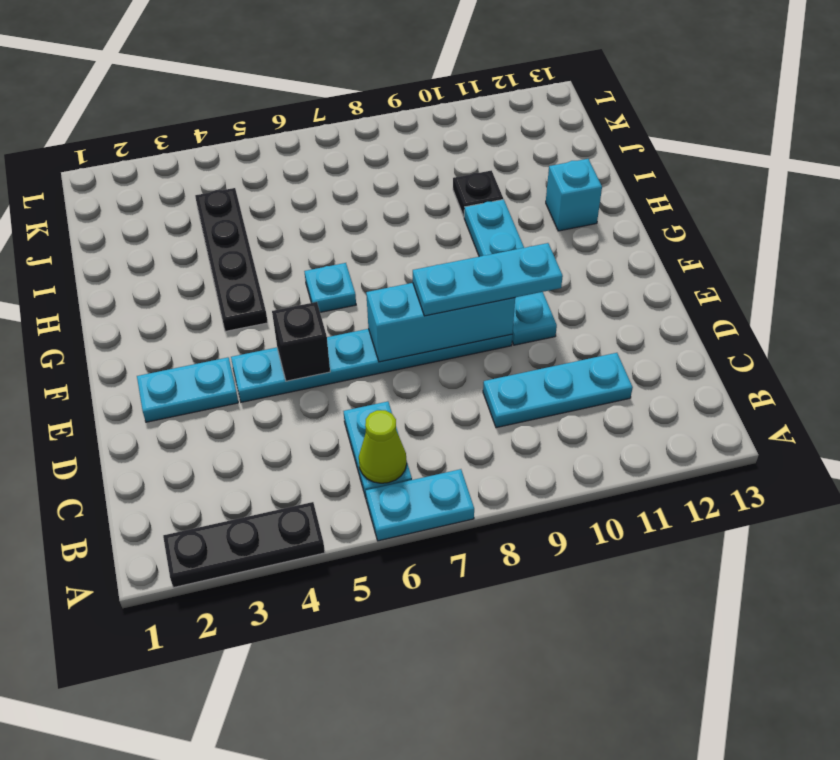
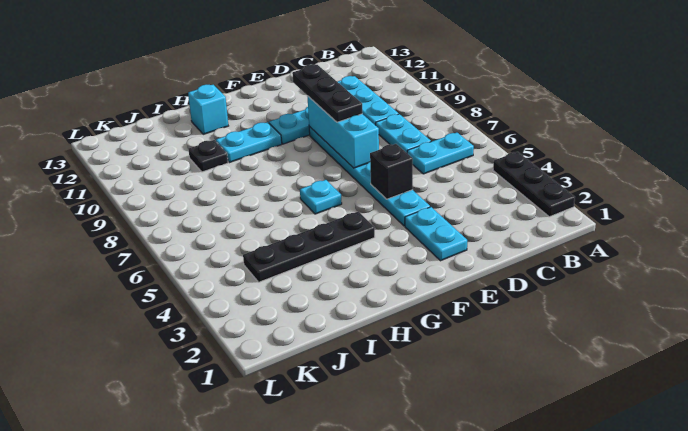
cyan 1x2 plate [366,469,474,541] -> cyan 1x2 plate moved to [376,114,431,153]
lime 1x1 cone [359,410,407,483] -> none
cyan 1x3 plate [413,243,563,316] -> black 1x3 plate [292,64,362,122]

